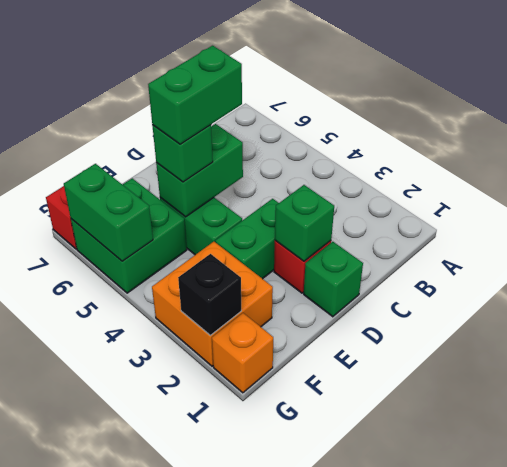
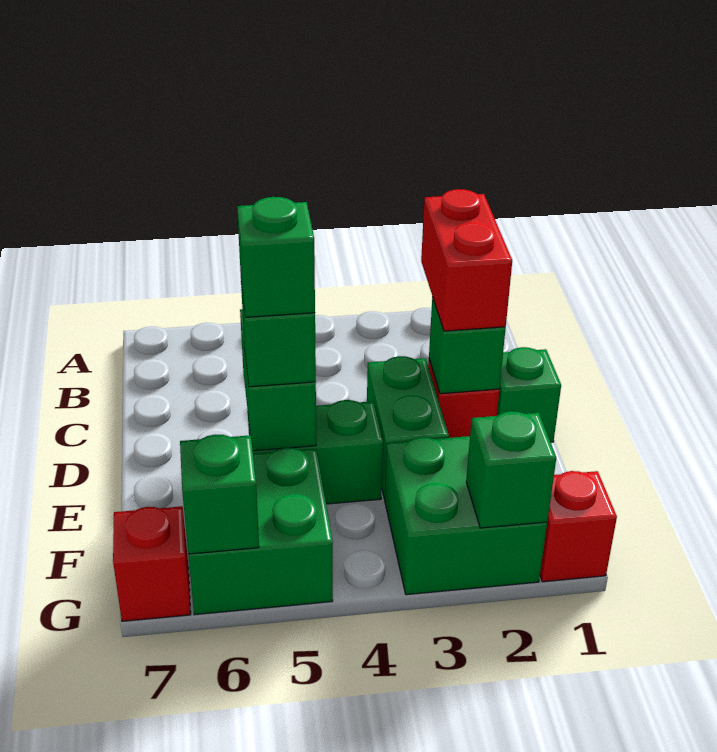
none -> red 1x2 brick [421,189,512,331]
green 1x2 brick [148,46,242,144] -> green 1x1 brick [237,197,315,317]
orange 2x2 brick [152,242,273,366] -> green 2x2 brick [385,436,547,595]
orange 1x1 brick [212,313,273,393] -> red 1x1 brick [540,471,617,582]
black 1x1 brick [178,254,241,336] -> green 1x1 brick [466,411,556,528]
green 1x2 brick [64,164,153,261] -> green 1x1 brick [180,435,259,554]

